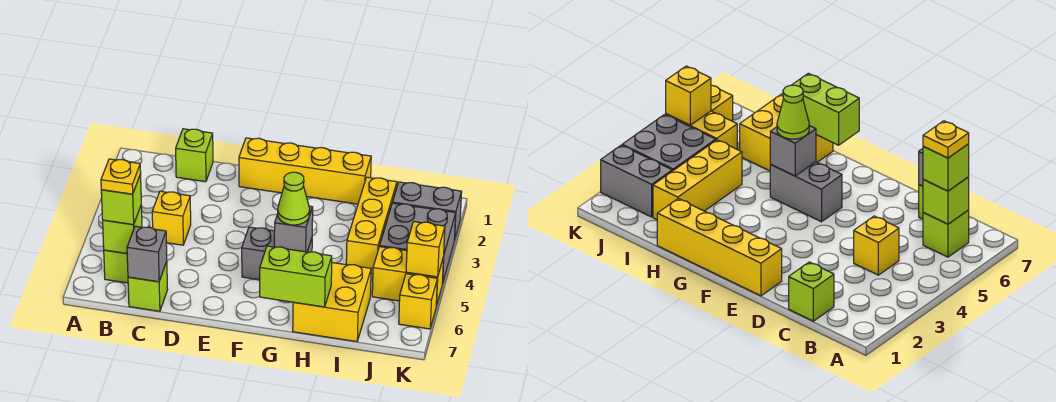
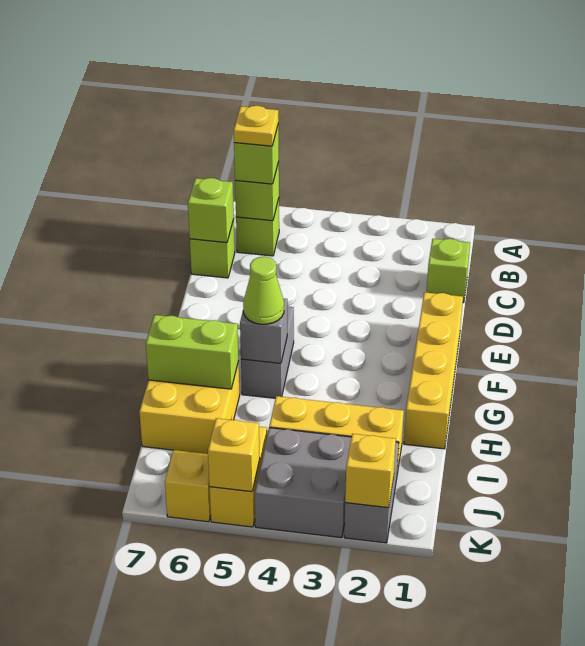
yellow 1x1 brick [152,191,191,245] -> yellow 1x1 brick moved to [345,434,396,508]
grey 1x1 brick [127,226,167,282] -> lime 1x1 brick [188,178,234,243]
lime 1x2 brick [260,246,332,307] -> lime 1x2 brick turned to [146,315,239,389]

